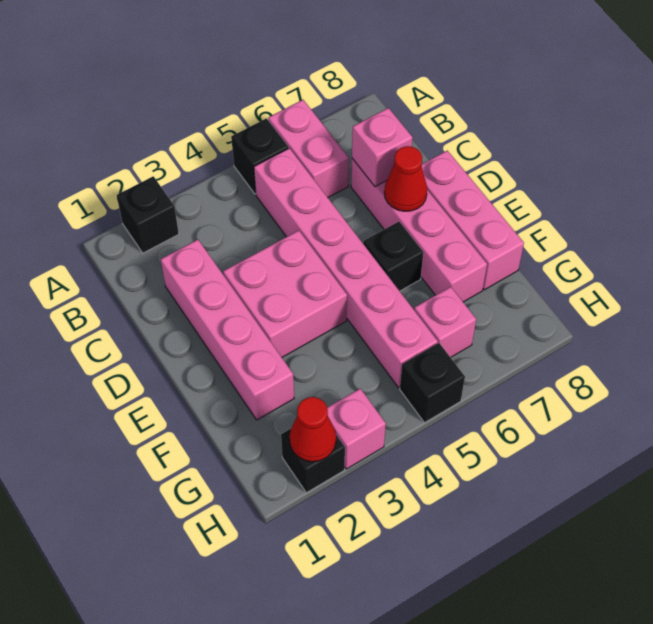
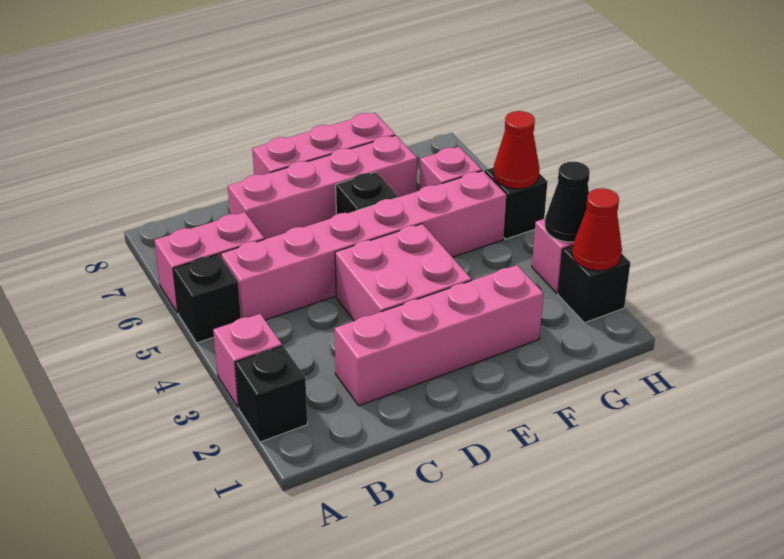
pink 1x1 brick [352,108,413,187] -> pink 1x1 brick moved to [213,314,282,407]
red 1x1 cone [384,146,427,211] -> red 1x1 cone moved to [493,111,539,189]
none -> black 1x1 cone [545,161,590,242]

